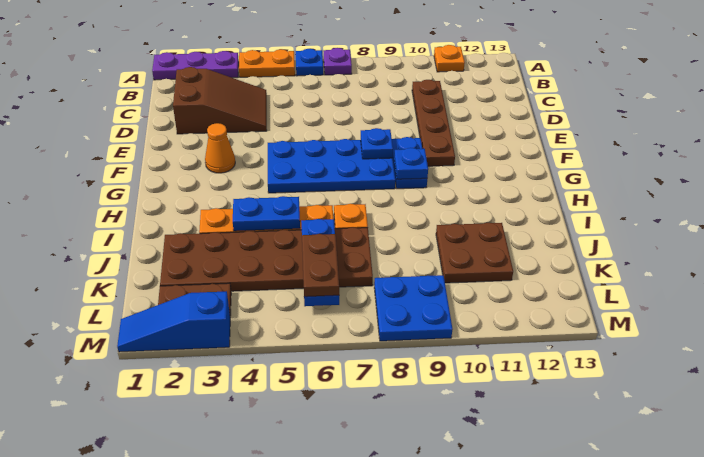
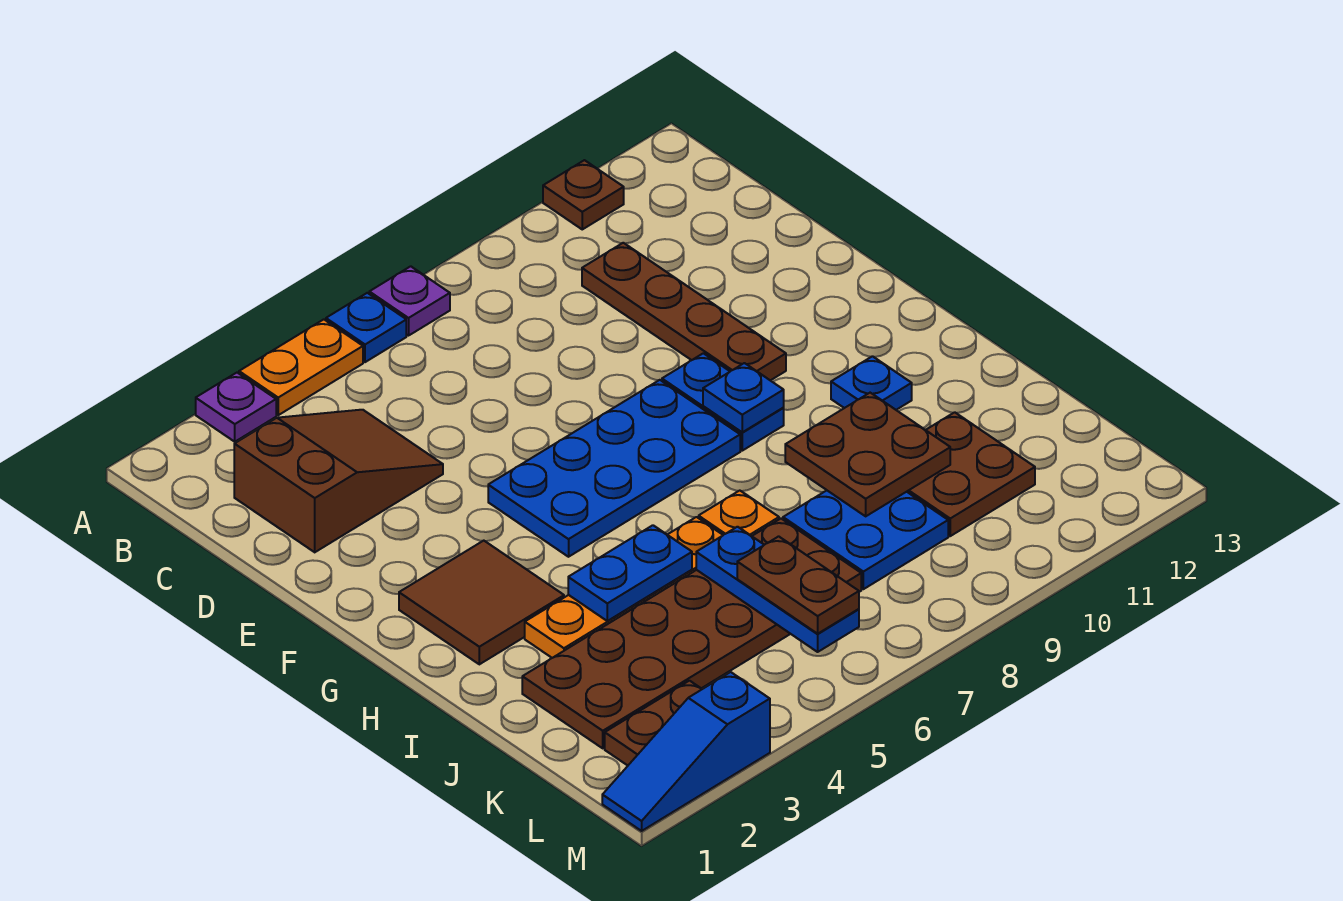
purple 1x3 plate [152,51,239,80] -> purple 1x1 plate [196,373,276,442]
orange 1x1 plate [434,45,465,72] -> brown 1x1 plate [543,160,624,229]
orange 1x1 cone [205,123,235,173] -> none
blue 1x1 plate [361,128,393,159] -> blue 1x1 plate moved to [831,356,912,410]
none -> brown 2x2 tile [399,541,564,664]
none -> brown 2x2 plate [785,393,950,516]
blue 2x2 plate [374,275,453,341] -> blue 2x2 plate moved to [783,491,948,589]

